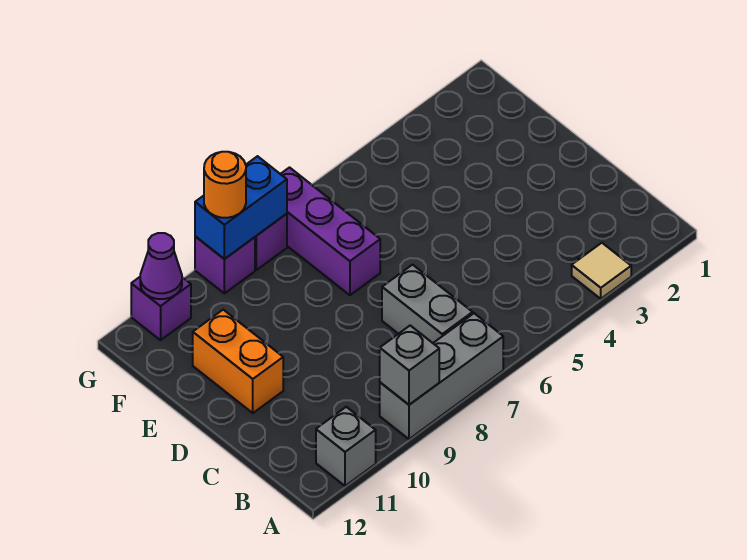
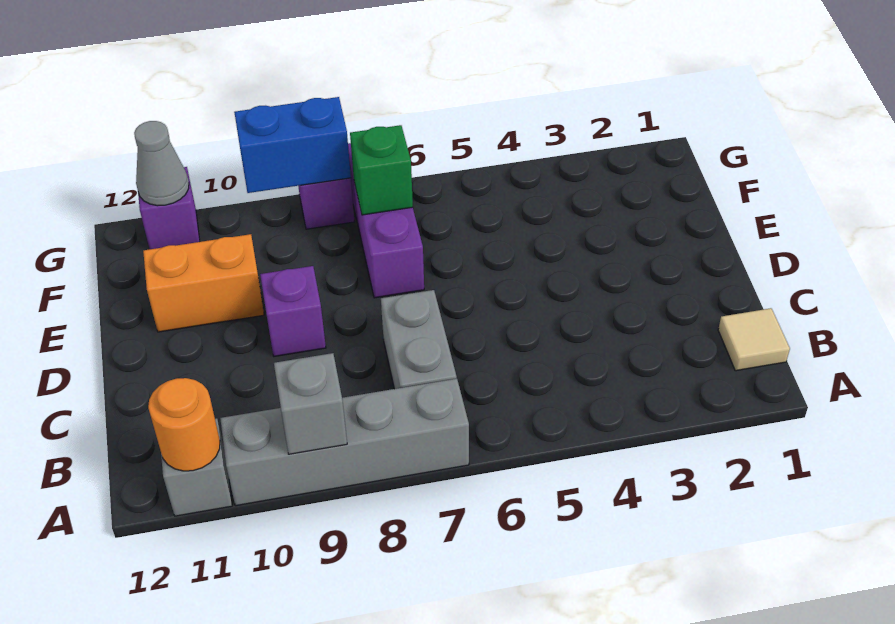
tan 1x1 tile [572,243,631,299] -> tan 1x1 tile moved to [718,308,790,371]
grey 1x3 brick [380,313,503,439] -> grey 1x4 brick [220,379,469,506]
orange 1x2 brick [193,310,283,413] -> orange 1x2 brick turned to [143,234,264,332]
none -> green 1x1 brick [350,125,413,215]
purple 1x1 brick [195,237,255,293] -> purple 1x1 brick moved to [260,266,326,356]
orange 1x1 round brick [204,152,246,218] -> orange 1x1 round brick moved to [148,378,220,471]
purple 1x1 cone [140,233,182,299] -> grey 1x1 cone [134,121,189,206]

